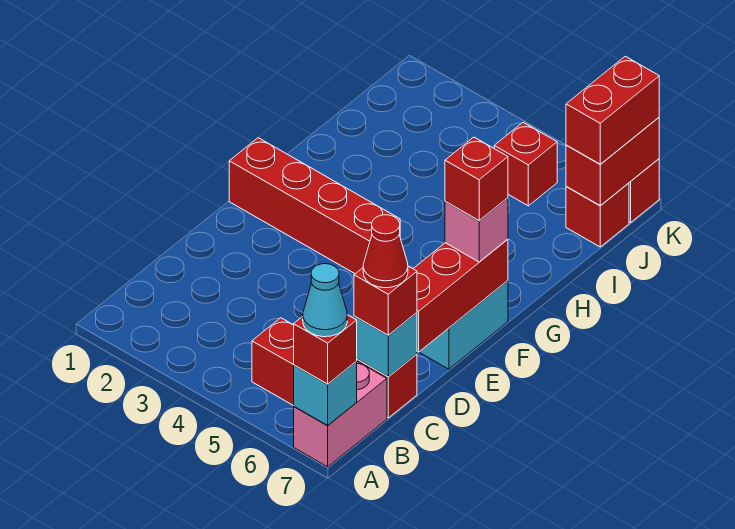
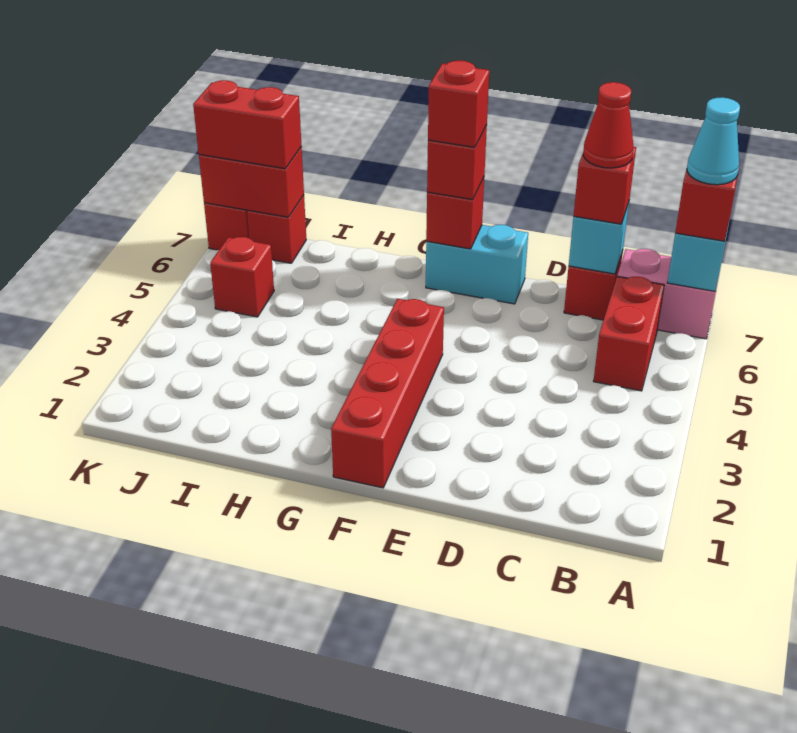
red 1x3 brick [413,239,508,352] -> red 1x1 brick [426,178,484,249]
pink 1x1 brick [445,198,508,262] -> red 1x1 brick [427,125,487,200]

